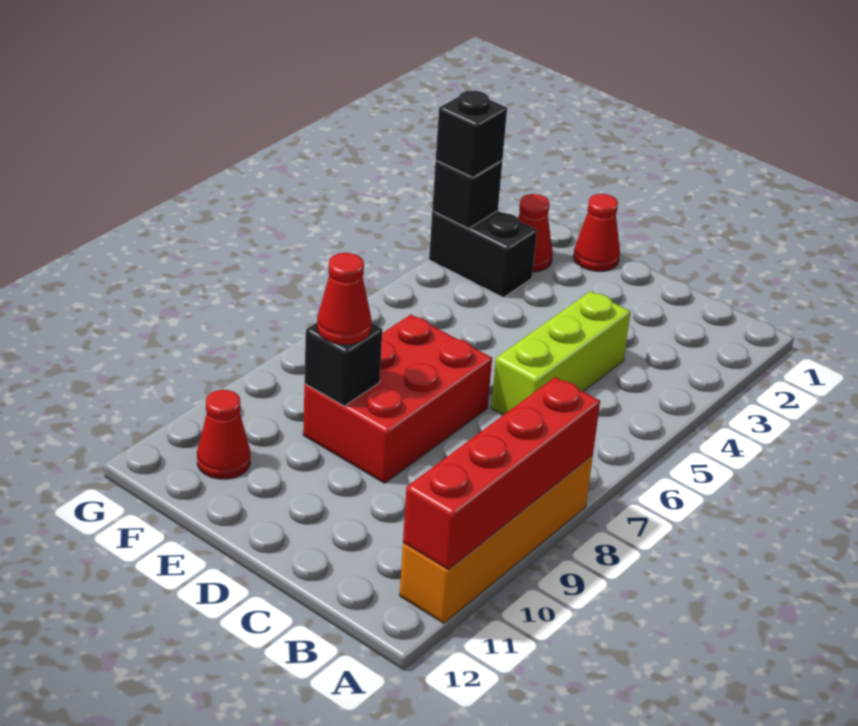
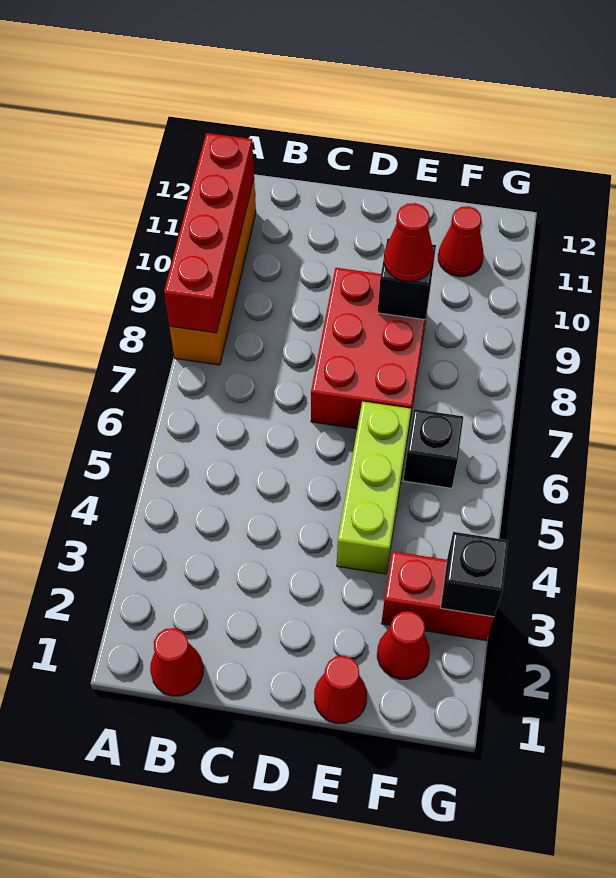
none -> red 1x1 cone [150,628,203,696]
lime 1x3 brick [491,291,631,415] -> lime 1x3 brick moved to [337,401,411,574]
black 1x2 brick [429,211,537,298] -> red 1x2 brick [381,551,494,641]
black 1x1 brick [436,91,507,177] -> black 1x1 brick moved to [403,409,463,488]

